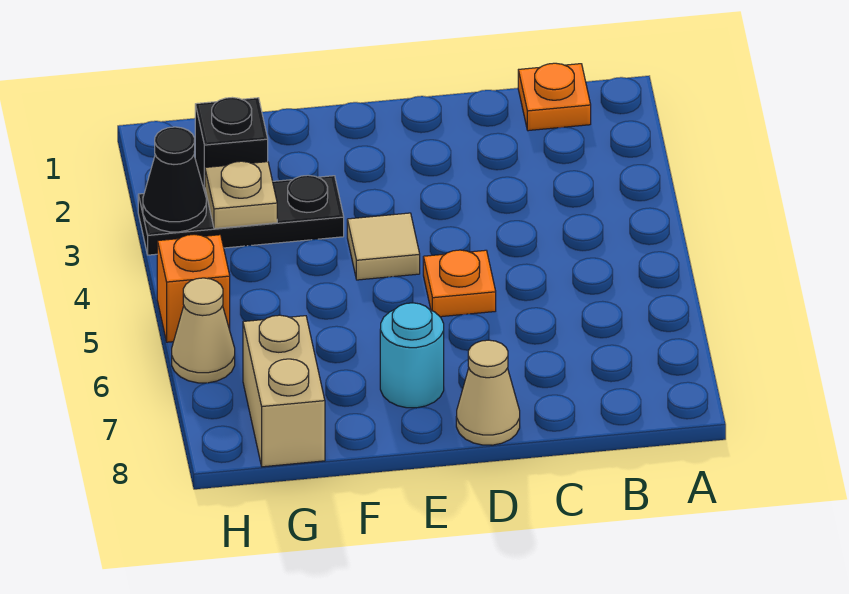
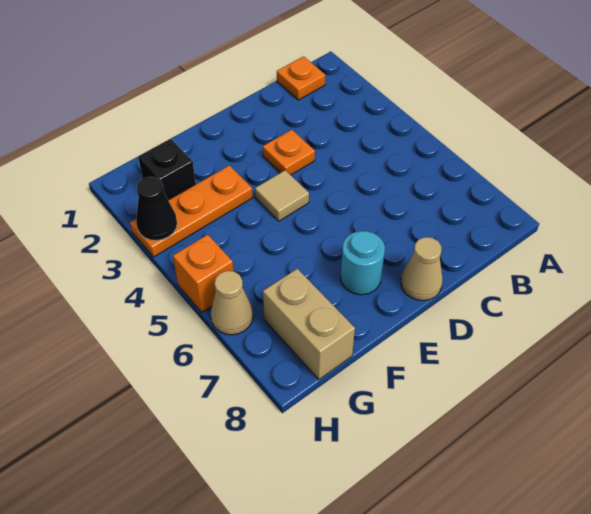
orange 1x1 plate [423,250,496,317] -> orange 1x1 plate moved to [263,130,315,175]
black 1x3 plate [138,175,344,255] -> orange 1x3 plate [130,165,253,257]
tan 1x1 plate [205,161,277,229] -> none

